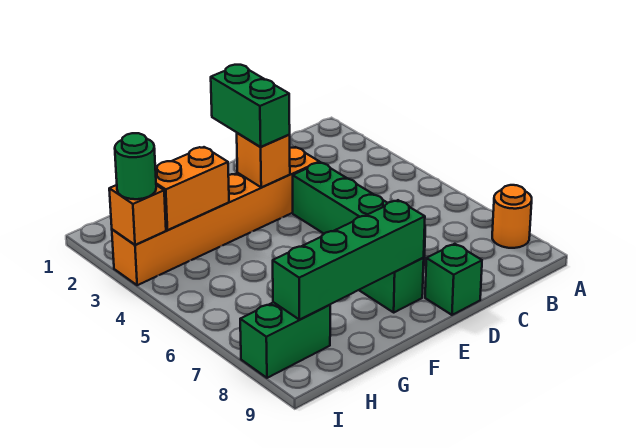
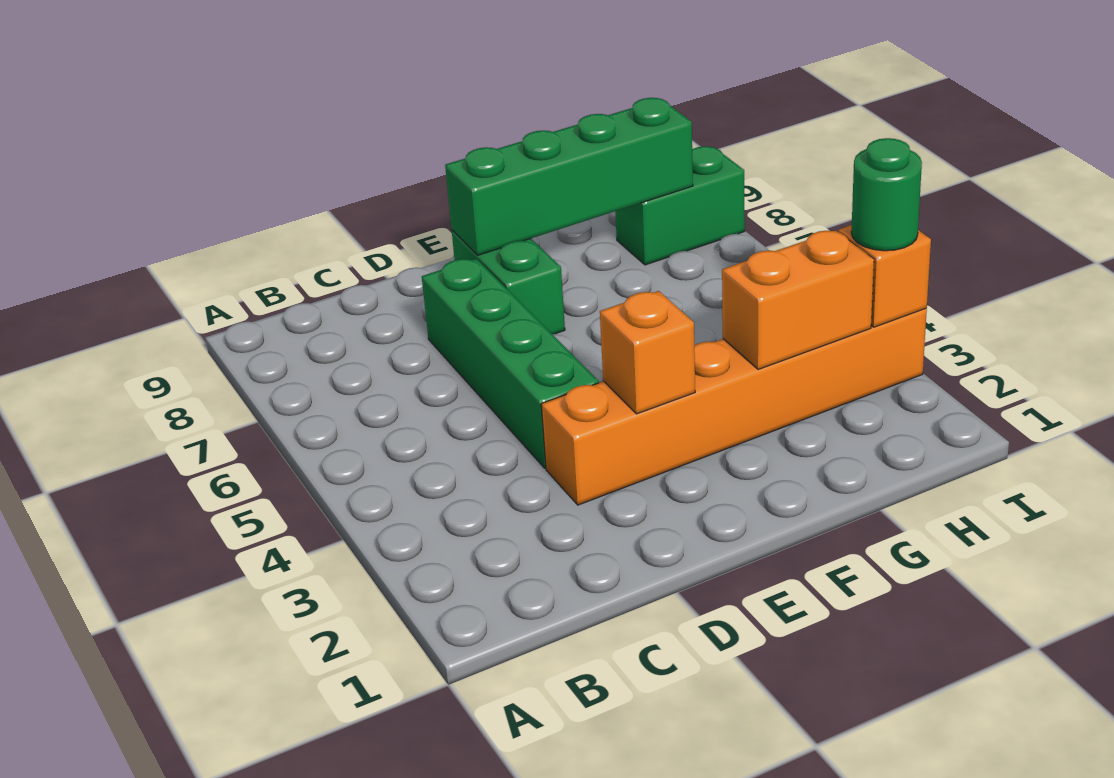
orange 1x1 round brick [492,185,532,248] -> none
green 1x1 brick [425,244,482,315] -> none
green 1x2 brick [211,65,290,147] -> none

